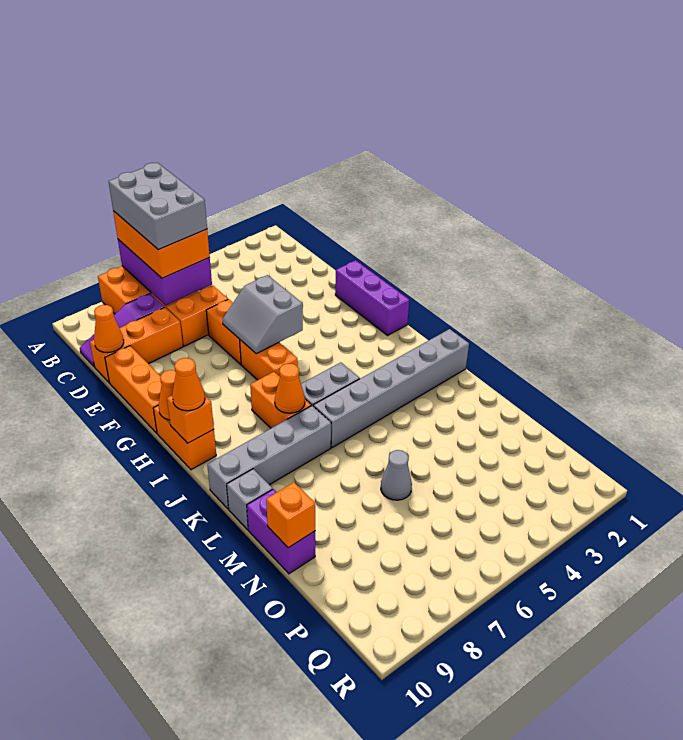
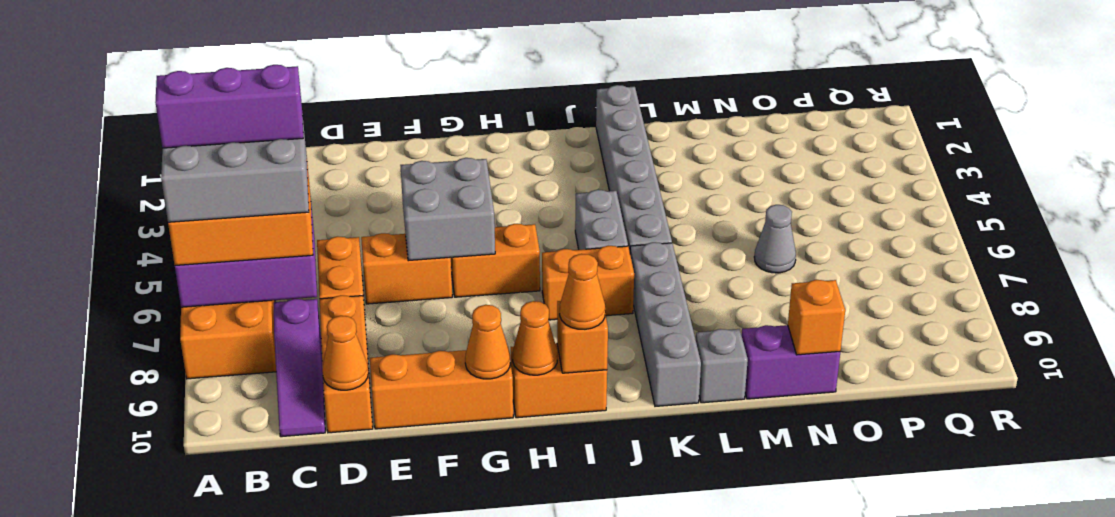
purple 1x3 brick [335,260,409,335] -> purple 1x3 brick moved to [155,65,303,148]
grey 2x2 slope [222,275,303,354] -> grey 2x2 brick [400,158,495,261]
orange 1x1 cone [275,364,305,413] -> orange 1x1 cone moved to [465,305,510,379]

